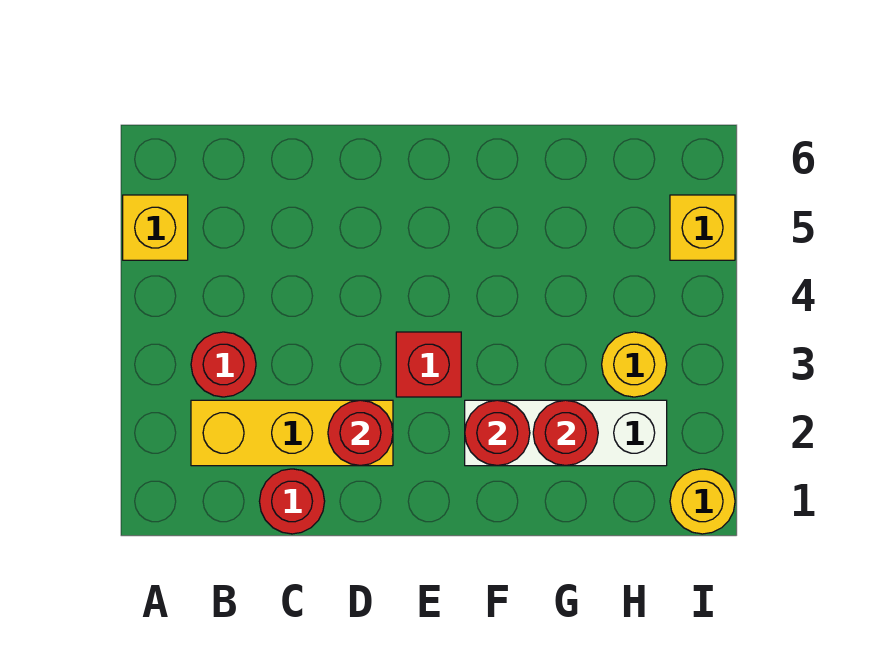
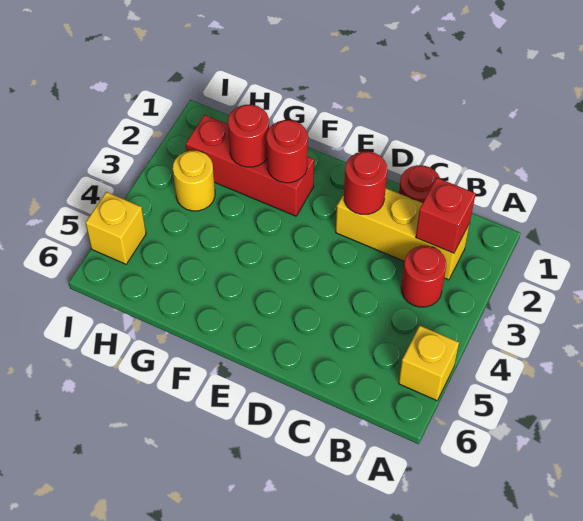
red 1x1 brick [396,332,461,397] -> red 1x1 brick moved to [416,178,476,253]
white 1x3 brick [465,400,667,466] -> red 1x3 brick [186,115,314,216]
yellow 1x1 round brick [670,469,735,534] -> none

